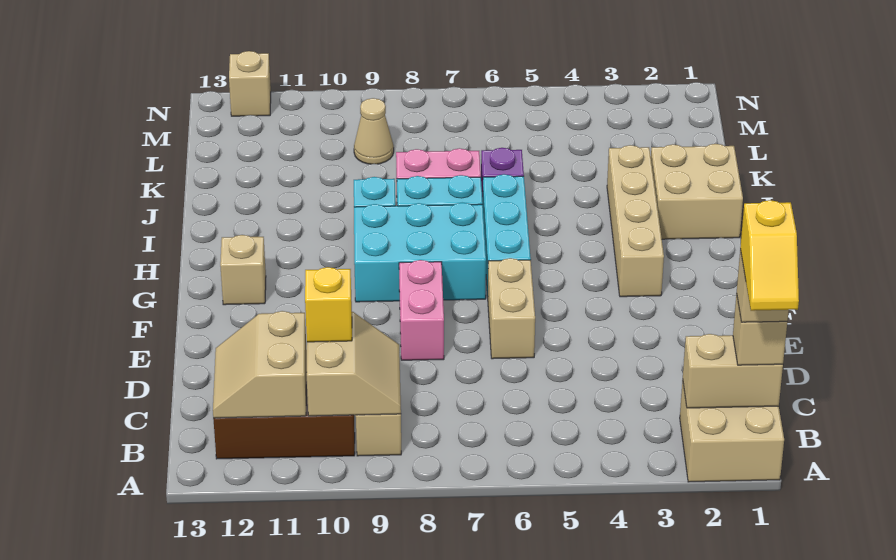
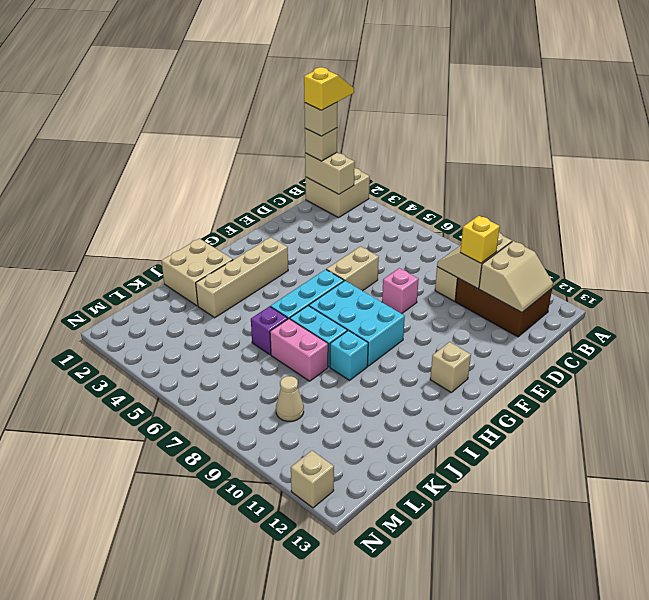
pink 1x2 brick [399,260,444,360] -> pink 1x1 brick [382,268,419,314]

